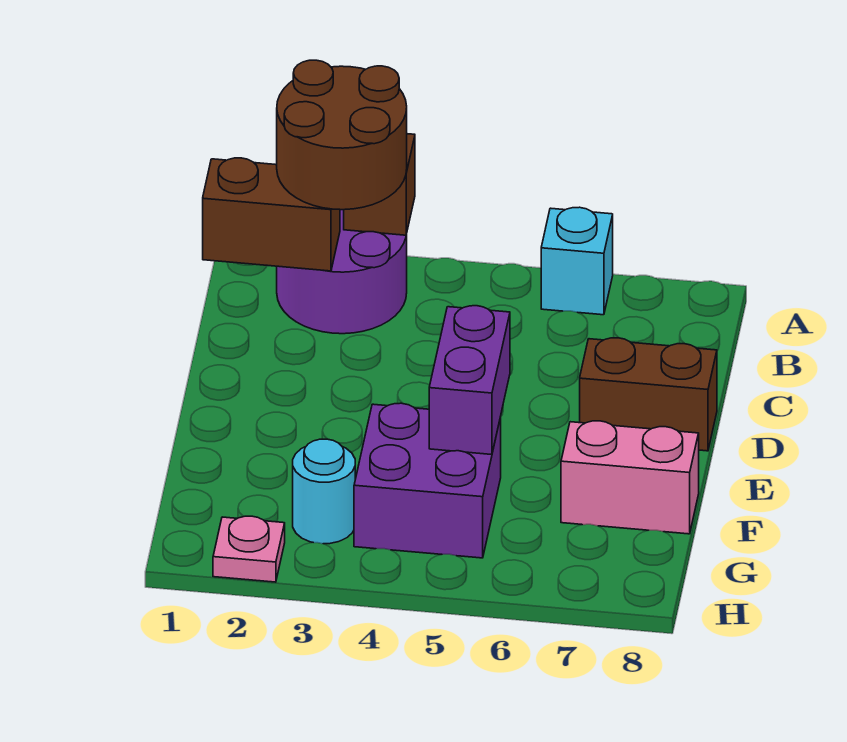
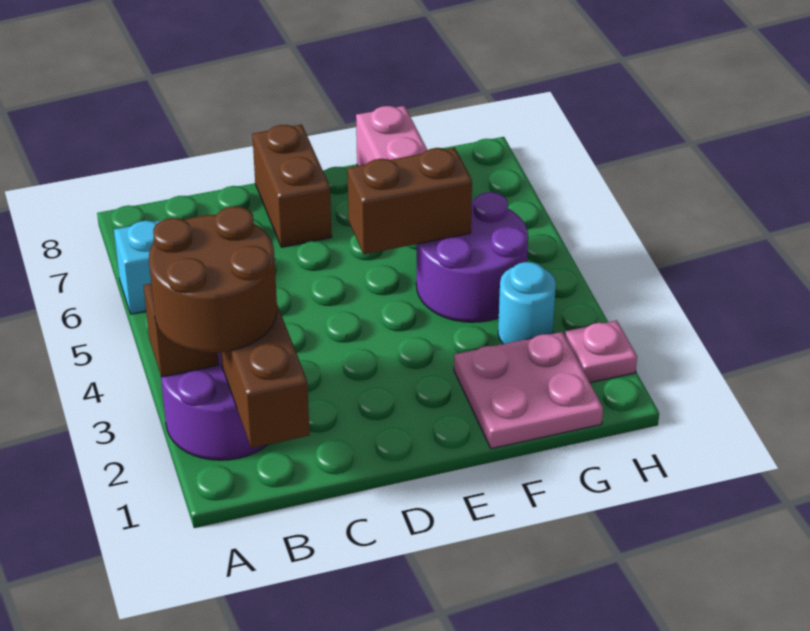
purple 1x2 brick [429,306,510,455] -> brown 1x2 brick [347,148,472,254]
none -> pink 2x2 plate [454,332,603,449]
purple 2x2 brick [354,403,501,558] -> purple 2x2 round brick [416,192,528,322]

